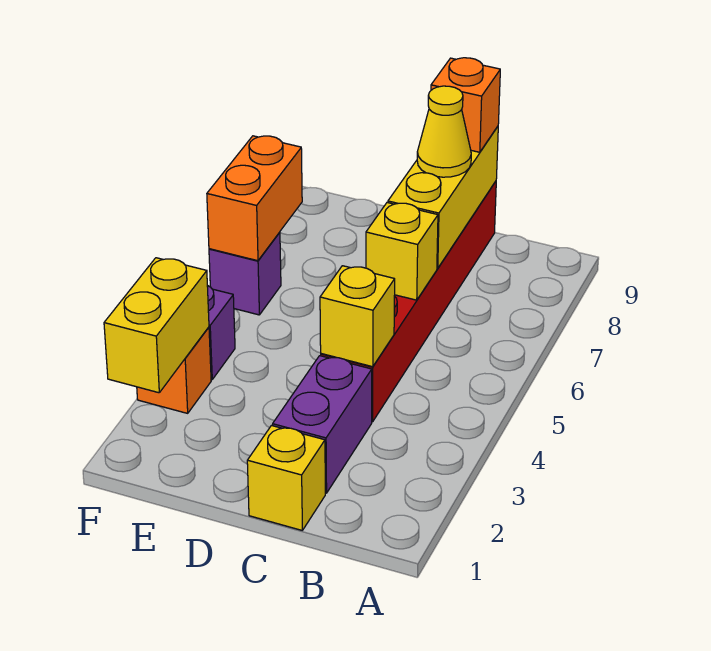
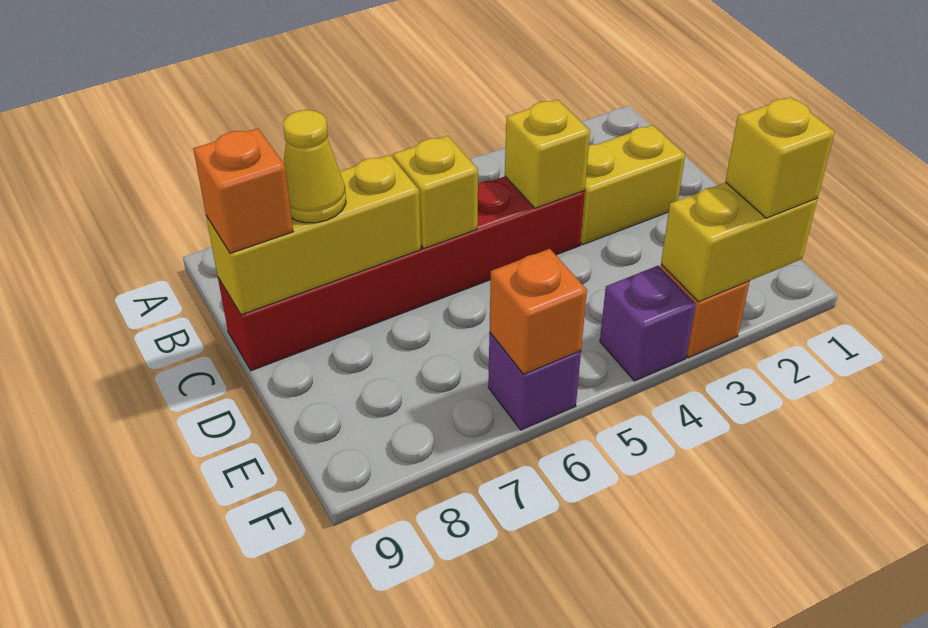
yellow 1x1 brick [247,426,325,530] -> yellow 1x1 brick moved to [725,97,835,218]
purple 1x2 brick [273,356,372,493] -> yellow 1x2 brick [580,125,685,245]
orange 1x2 brick [207,136,302,261] -> orange 1x1 brick [489,249,587,374]

